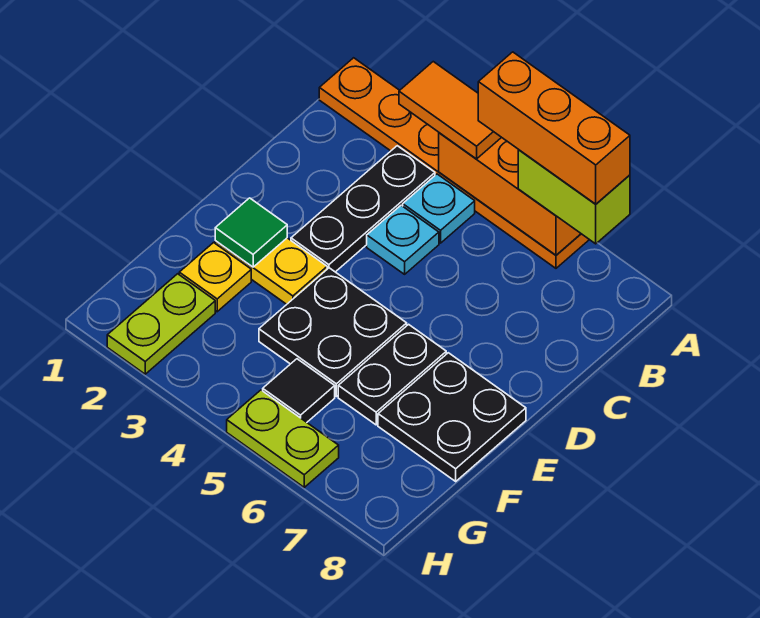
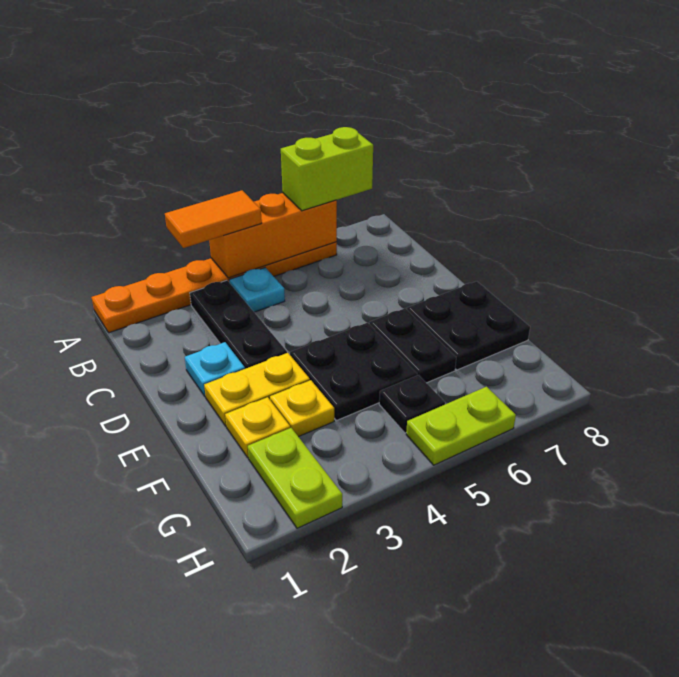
orange 1x3 brick [478,52,630,204] -> none
cyan 1x1 plate [367,205,439,274] -> cyan 1x1 plate moved to [185,342,245,396]
green 1x1 tile [215,198,287,267] -> none
none -> yellow 1x1 plate [270,380,334,437]
black 1x1 tile [263,359,335,422] -> black 1x1 plate [379,375,445,433]

